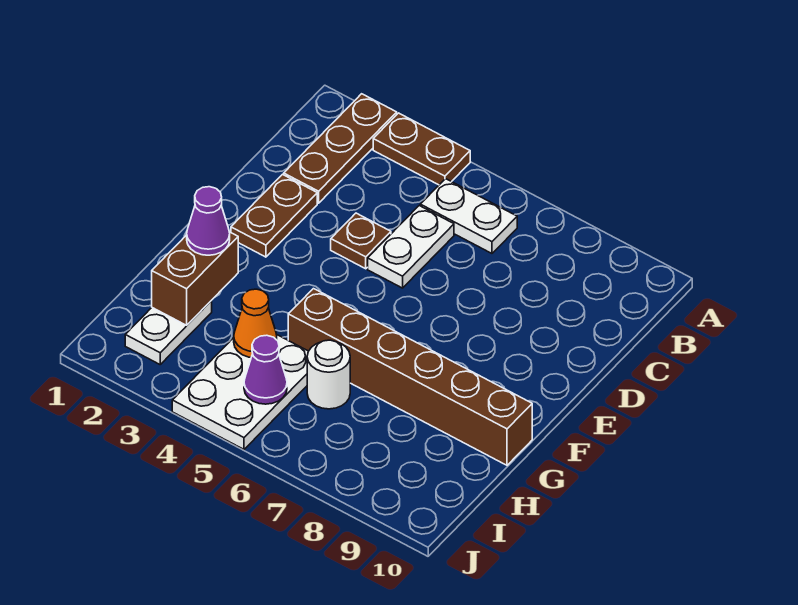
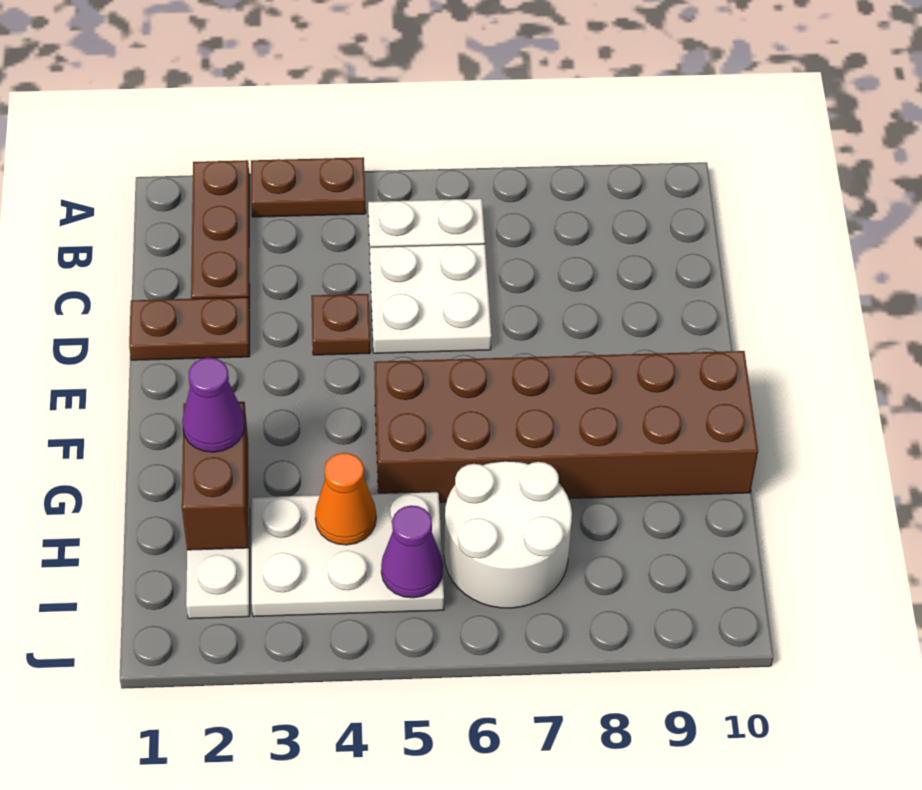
white 1x2 plate [368,206,454,288] -> white 2x2 plate [370,244,491,353]
brown 1x2 plate [231,175,317,257] -> brown 1x2 plate turned to [129,297,250,360]
brown 1x6 brick [288,289,532,465] -> brown 2x6 brick [374,351,758,503]
white 2x3 plate [172,335,308,449] -> white 2x3 plate turned to [252,492,444,617]
white 1x1 round brick [307,340,350,409] -> white 2x2 round brick [444,461,572,608]

